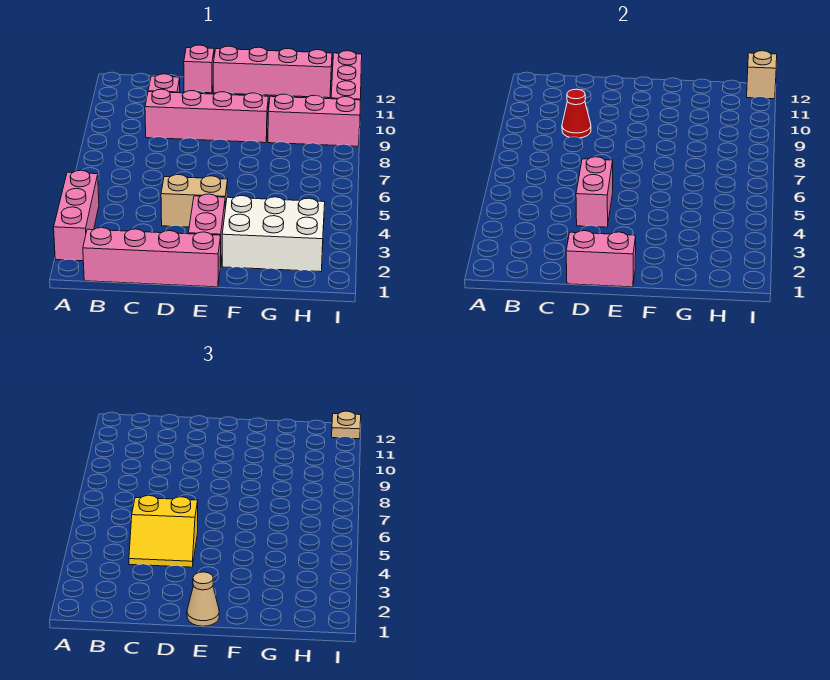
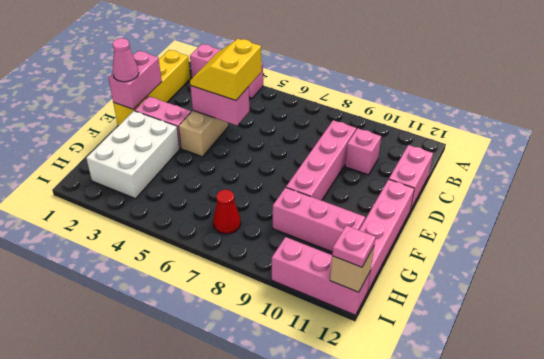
pink 1x4 brick [83,228,221,287] -> yellow 1x4 brick [113,50,190,126]
red 1x1 cone [562,89,591,138] -> red 1x1 cone moved to [213,190,241,234]
pink 1x1 brick [184,45,214,93] -> pink 1x2 brick [389,145,433,210]
tan 1x1 cone [187,572,219,626] -> pink 1x1 cone [113,38,139,82]
pink 1x3 brick [268,94,360,146] -> pink 1x3 brick turned to [273,187,365,252]
tan 1x1 plate [332,411,361,439] -> pink 1x1 plate [332,226,376,267]

